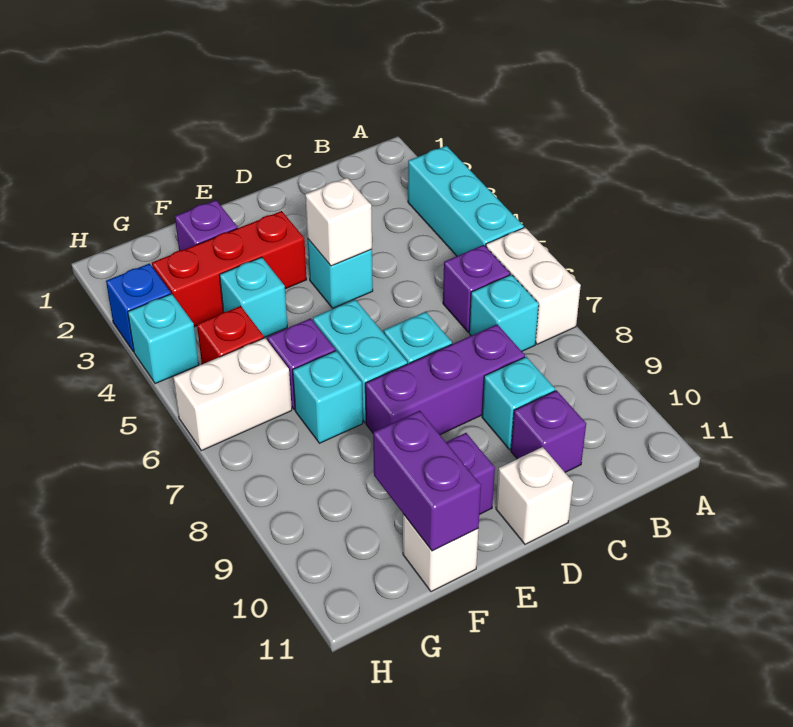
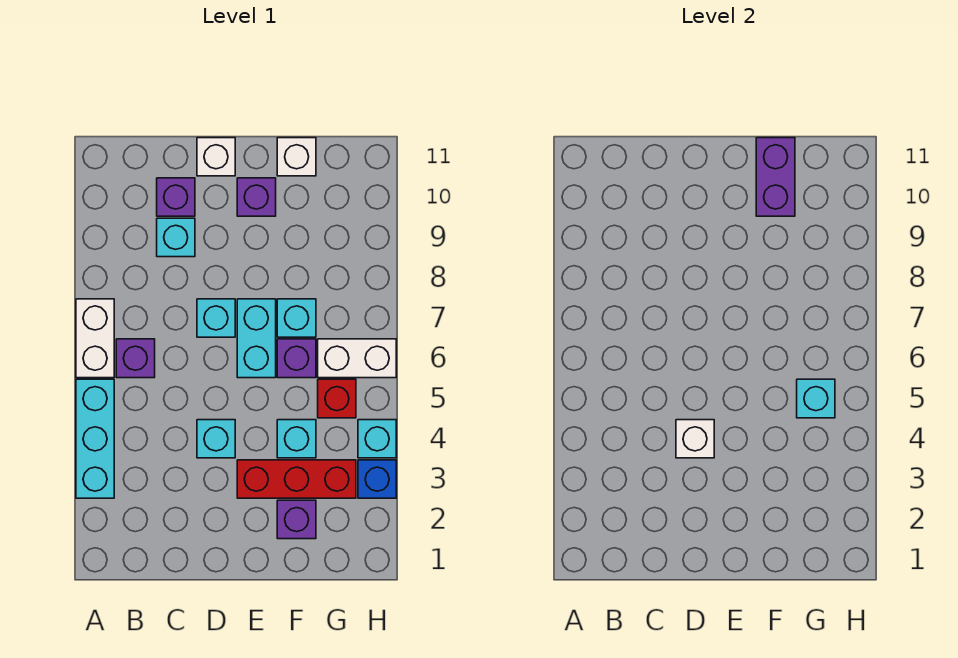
cyan 1x1 brick [469,275,539,351] -> cyan 1x1 brick moved to [797,379,835,418]
purple 1x3 brick [365,324,525,435] -> none

